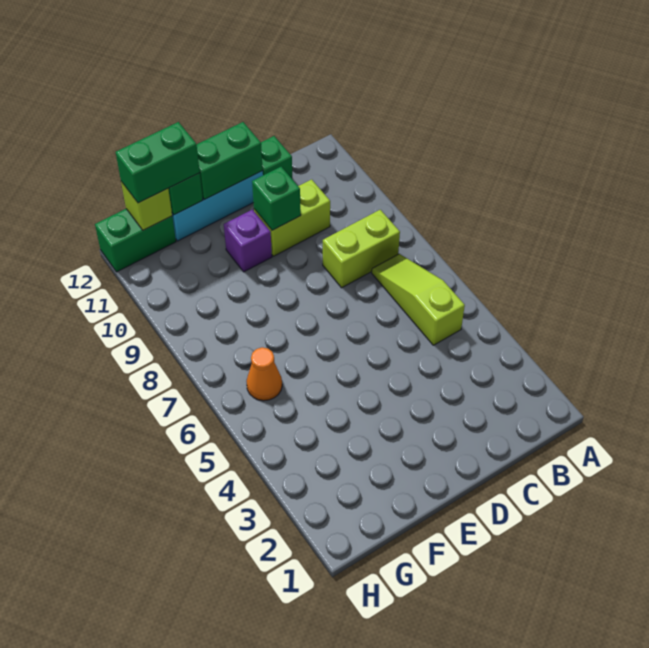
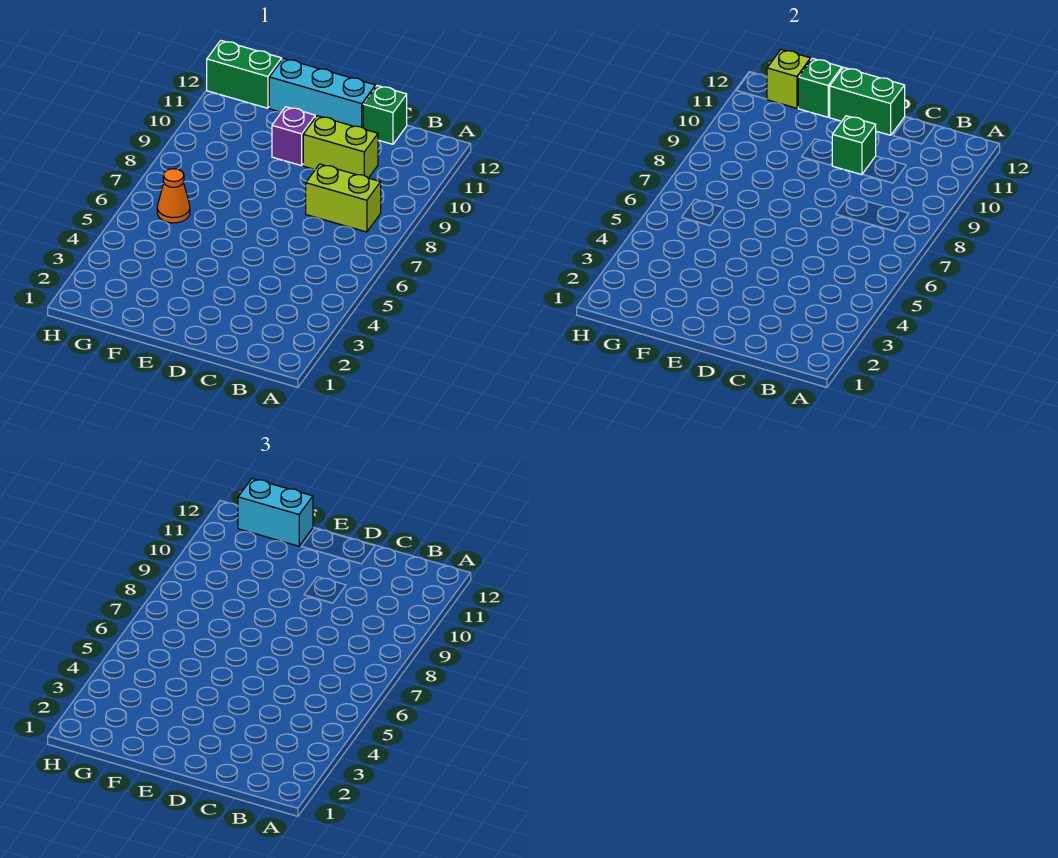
lime 1x3 slope [372,254,465,345] -> none
green 1x2 brick [116,122,200,203] -> cyan 1x2 brick [238,478,313,546]

